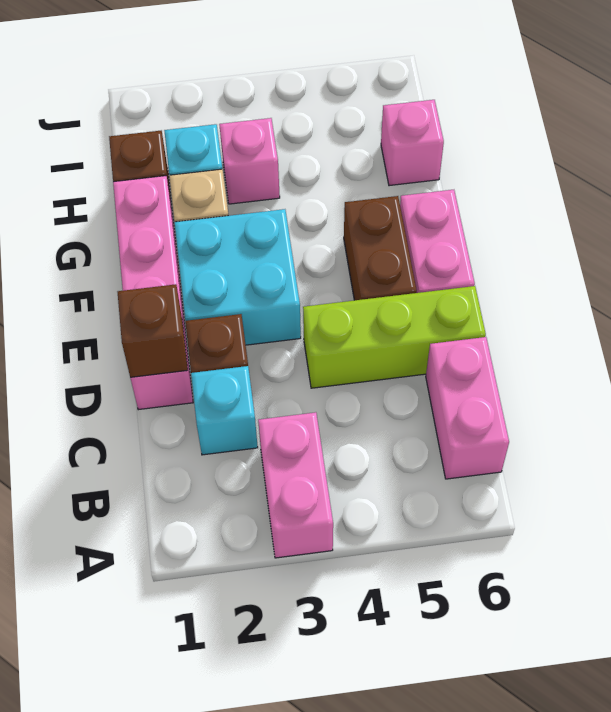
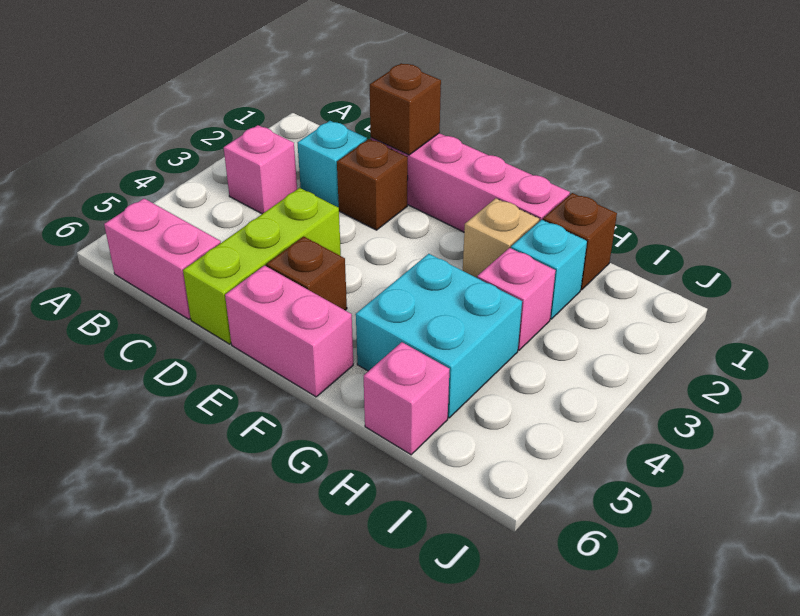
pink 1x2 brick [258,412,333,558] -> pink 1x1 brick [224,125,297,214]
cyan 2x2 brick [174,209,301,345] -> cyan 2x2 brick moved to [356,254,522,418]
brown 1x2 brick [344,196,417,300] -> brown 1x1 brick [266,236,347,310]

